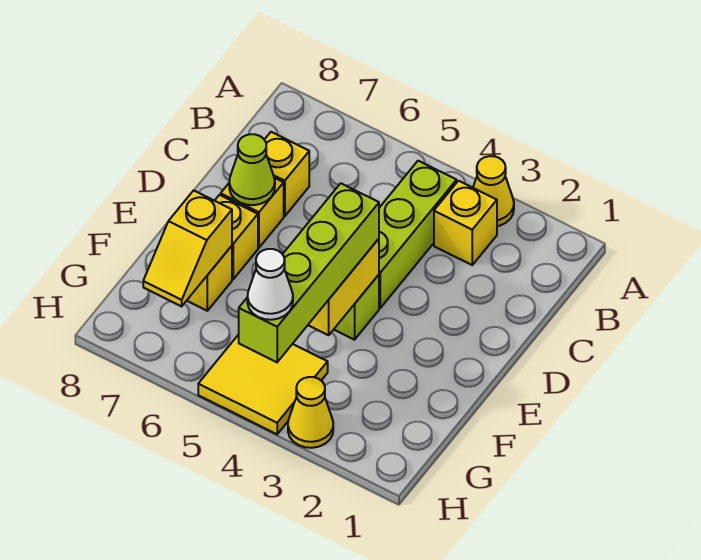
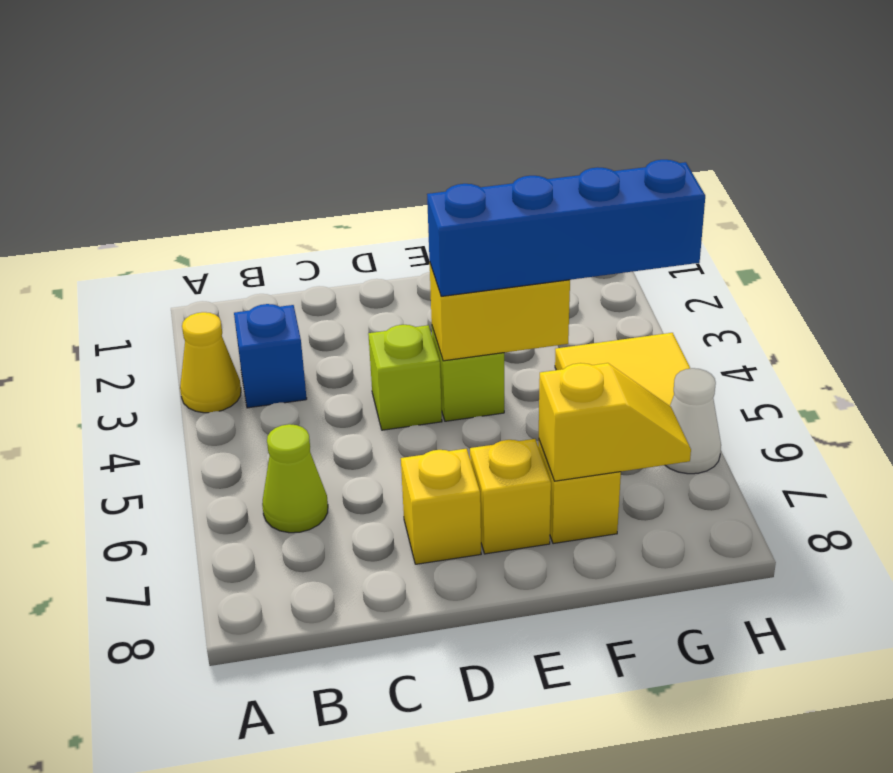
yellow 1x1 brick [434,181,497,265] -> blue 1x1 brick [234,304,307,408]
lime 1x3 brick [379,161,456,308] -> lime 1x1 brick [368,324,442,430]
yellow 1x1 brick [265,132,309,216] -> none
lime 1x1 cone [229,134,275,205] -> lime 1x1 cone moved to [262,424,328,533]
lime 1x4 brick [239,183,379,362] -> blue 1x4 brick [427,160,705,296]
yellow 1x1 cone [288,377,333,448] -> none
white 1x1 cone [247,249,293,320] -> white 1x1 cone moved to [665,368,721,474]

